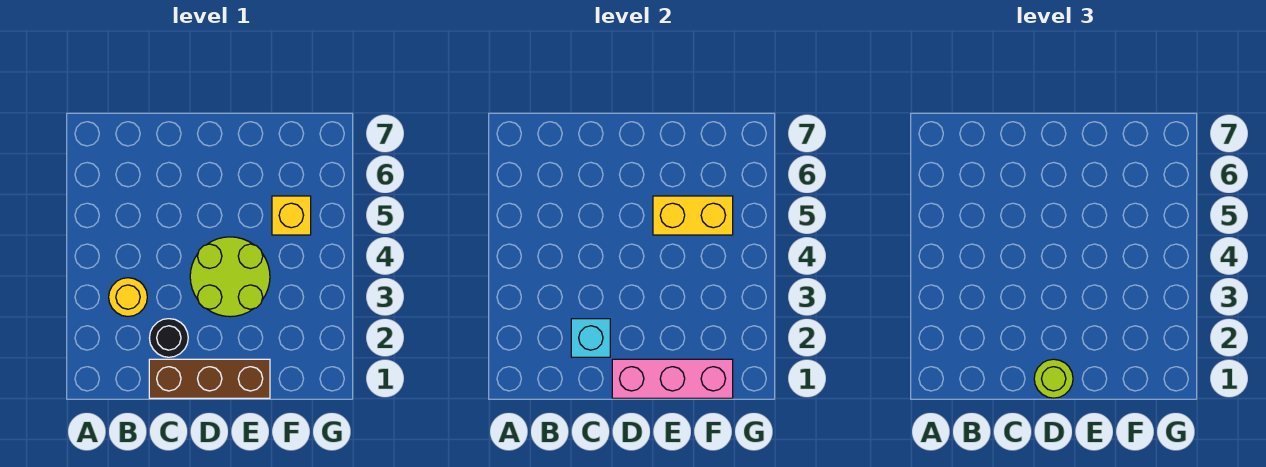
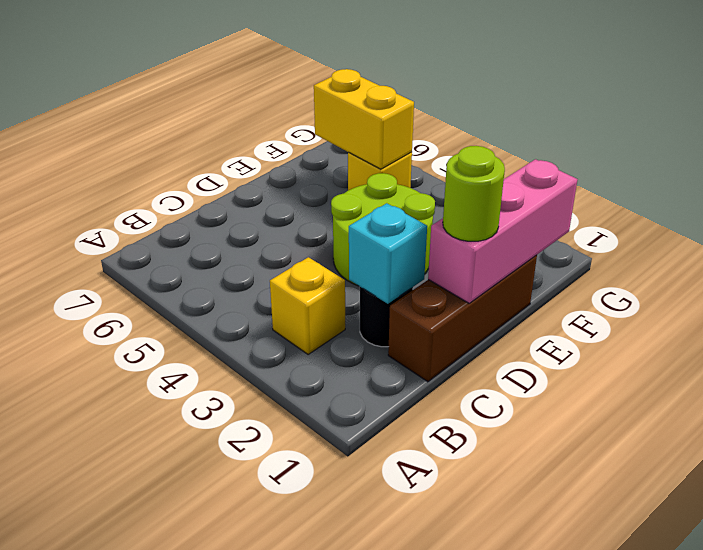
yellow 1x1 round brick [109,278,147,316] -> yellow 1x1 brick [270,257,345,355]
yellow 1x2 brick [653,196,733,235] -> yellow 1x2 brick turned to [314,69,414,169]

